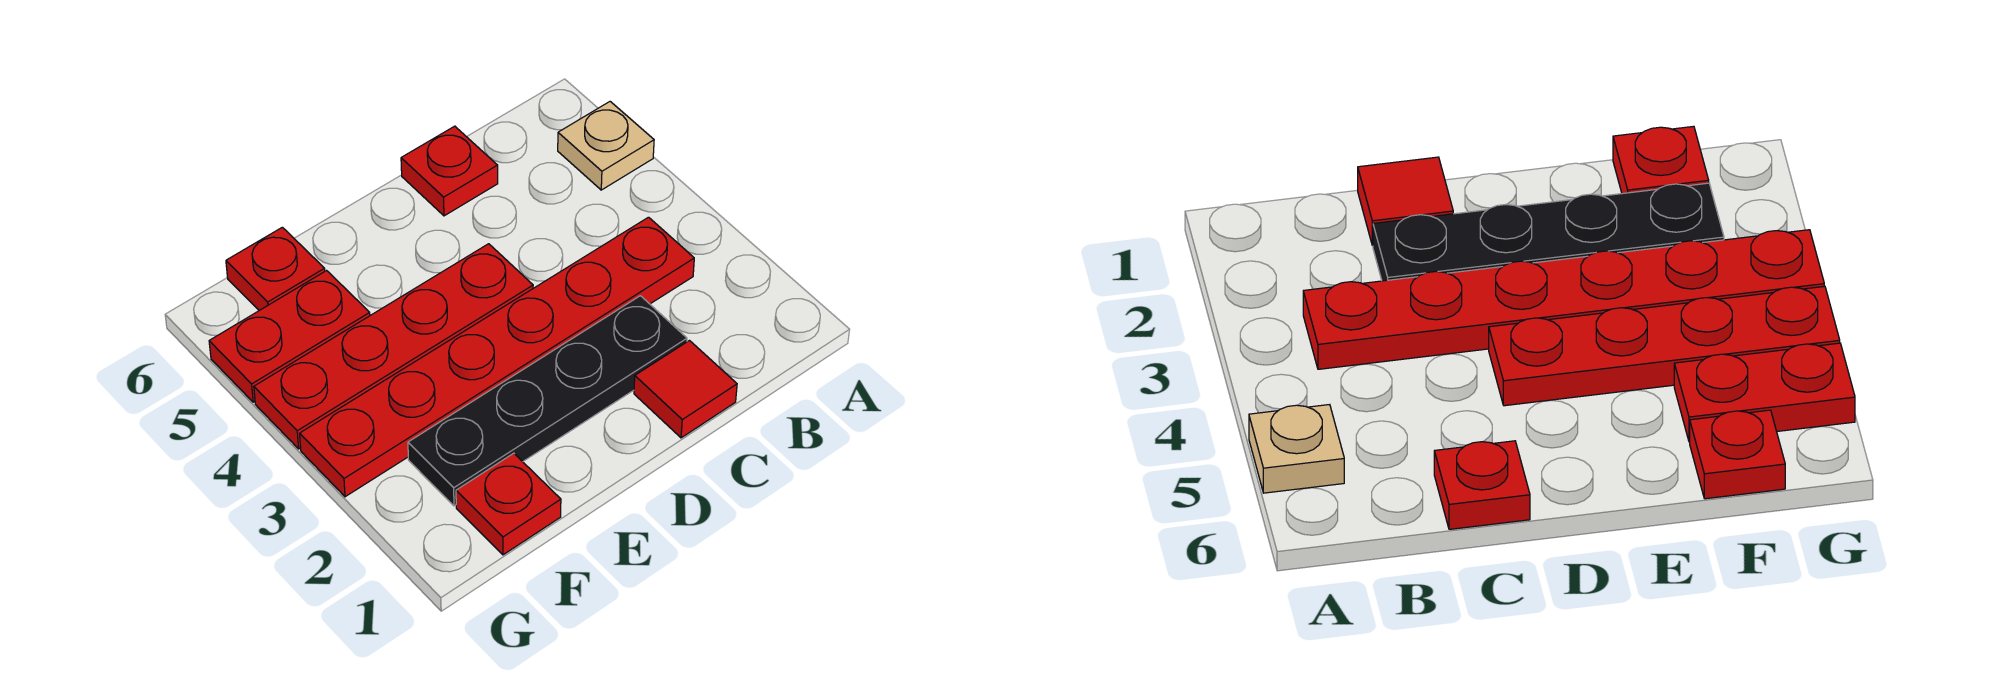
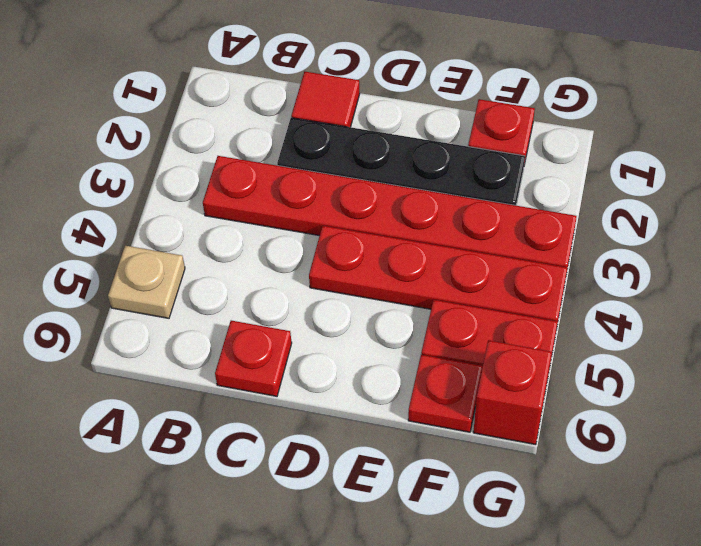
none -> red 1x1 brick [473,340,552,445]

